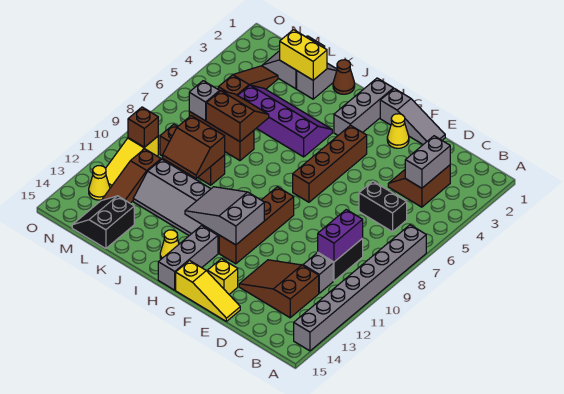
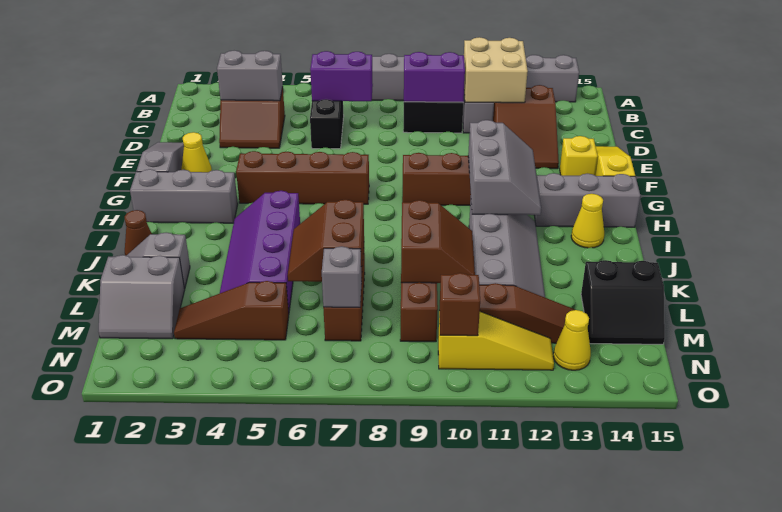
none -> tan 2x2 brick [464,37,528,103]
none -> purple 1x2 brick [310,51,373,101]
grey 2x3 slope [185,187,264,245] -> grey 2x3 slope turned to [468,120,541,215]
yellow 1x2 brick [280,30,327,80] -> none

